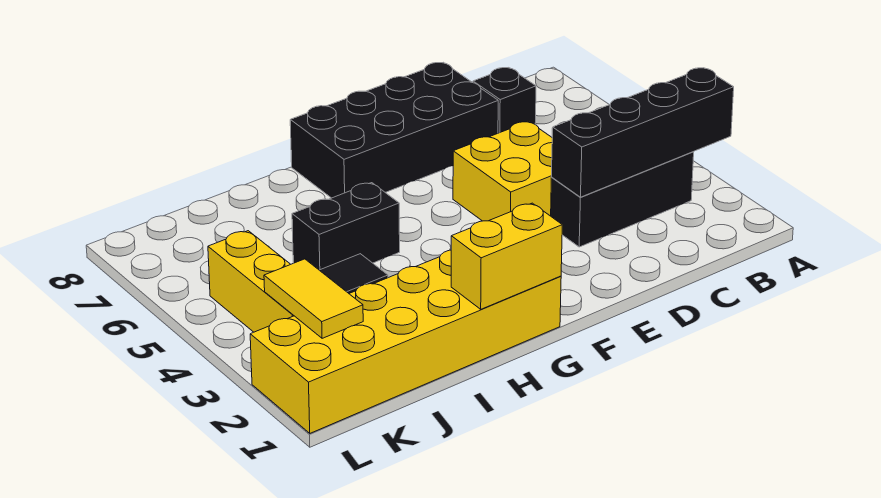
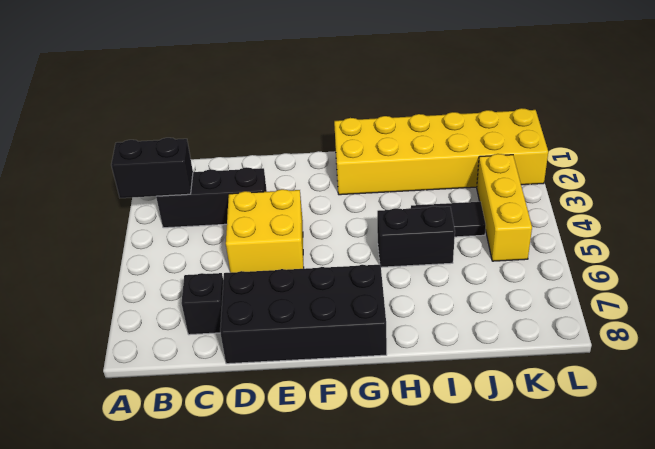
black 1x4 brick [551,68,734,197] -> black 1x2 brick [111,138,193,198]
yellow 1x2 brick [451,203,562,309] -> none
yellow 1x2 tile [264,259,363,338] -> none

